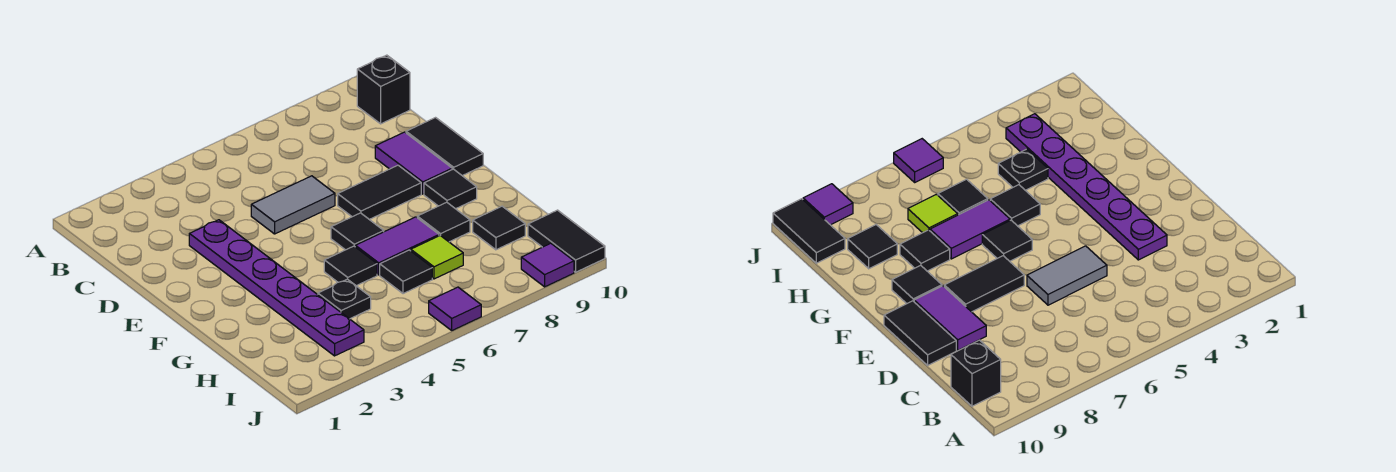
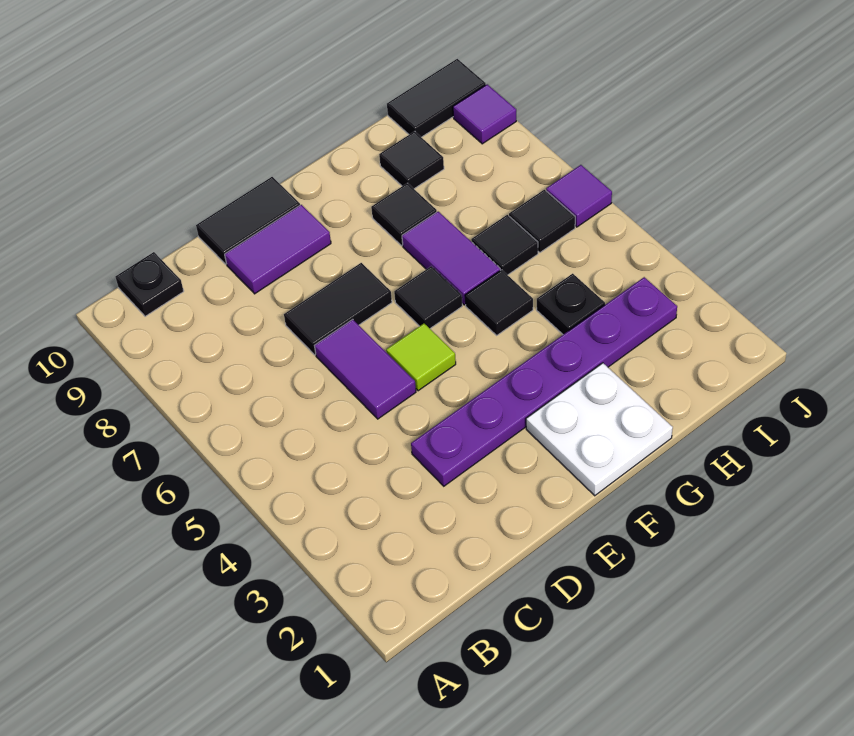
black 1x1 brick [357,55,410,124] -> black 1x1 plate [115,252,184,316]
grey 1x2 tile [251,176,335,234] -> purple 1x2 tile [315,319,416,419]
black 1x2 tile [338,165,421,219] -> black 1x2 tile turned to [284,263,392,355]
none -> white 2x2 plate [526,363,673,496]
black 1x1 tile [424,169,477,209] -> black 1x1 tile moved to [509,190,575,252]
lime 1x1 tile [411,235,463,279] -> lime 1x1 tile moved to [386,324,456,391]

